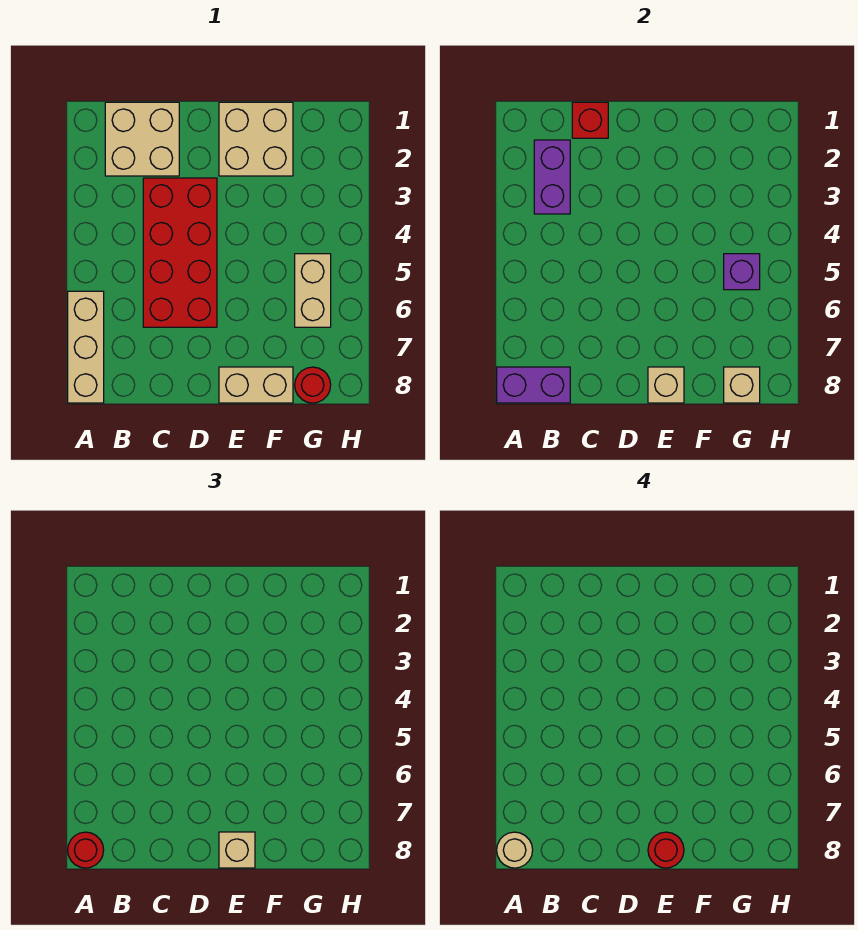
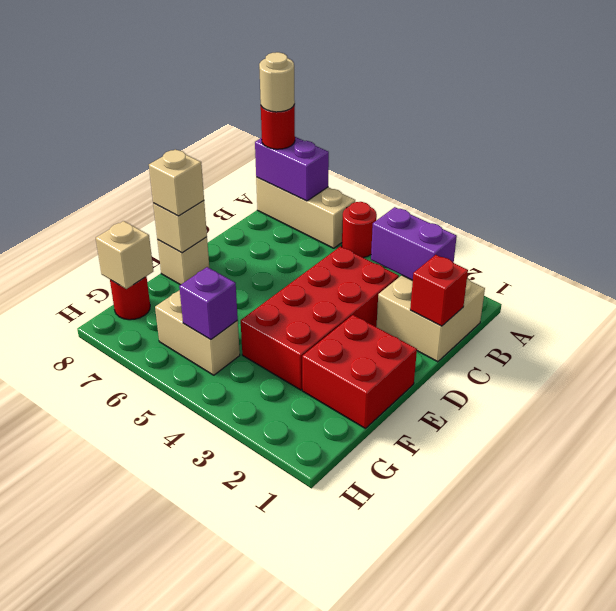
purple 1x2 brick [497,367,570,403] -> purple 1x2 brick turned to [255,137,329,201]
red 2x4 brick [143,178,217,327] -> red 2x4 brick turned to [241,246,399,390]
tan 2x2 brick [219,102,293,176] -> red 2x2 brick [302,315,417,429]
tan 1x2 brick [219,367,293,403] -> tan 1x1 brick [157,237,209,285]
red 1x1 round brick [648,832,684,868] -> red 1x1 round brick moved to [342,202,377,258]

